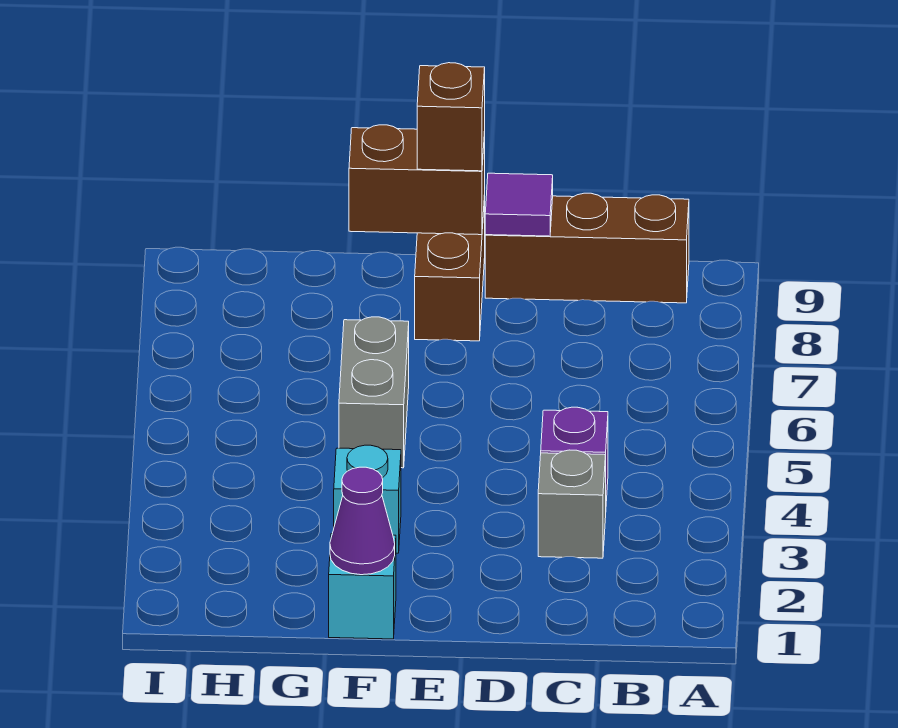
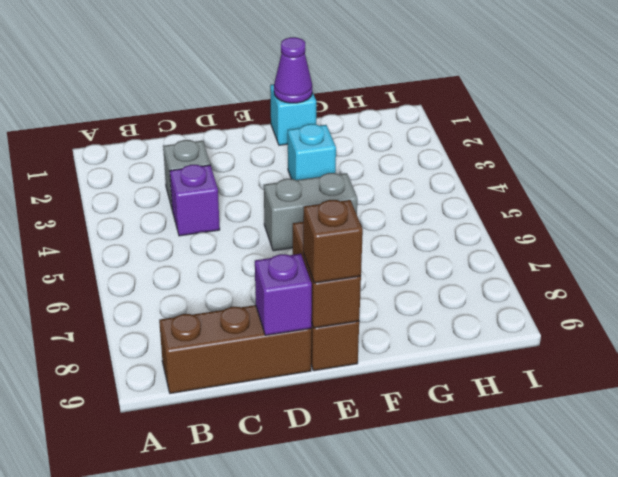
purple 1x1 tile [485,173,553,236] -> purple 1x1 brick [255,254,312,335]
brown 1x2 brick [349,125,485,235] -> brown 1x2 brick turned to [293,222,361,328]
grey 1x2 brick [339,317,409,468] -> grey 1x2 brick turned to [264,173,357,251]

